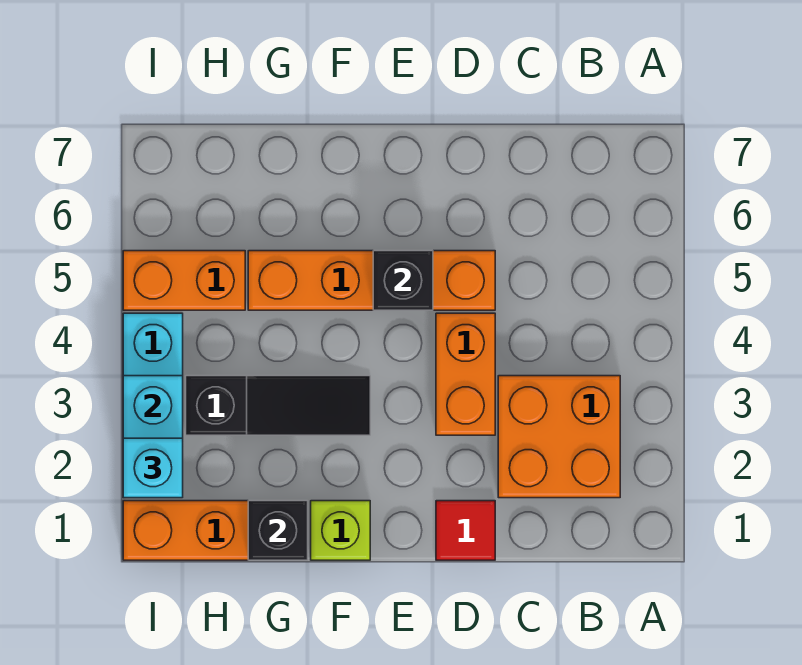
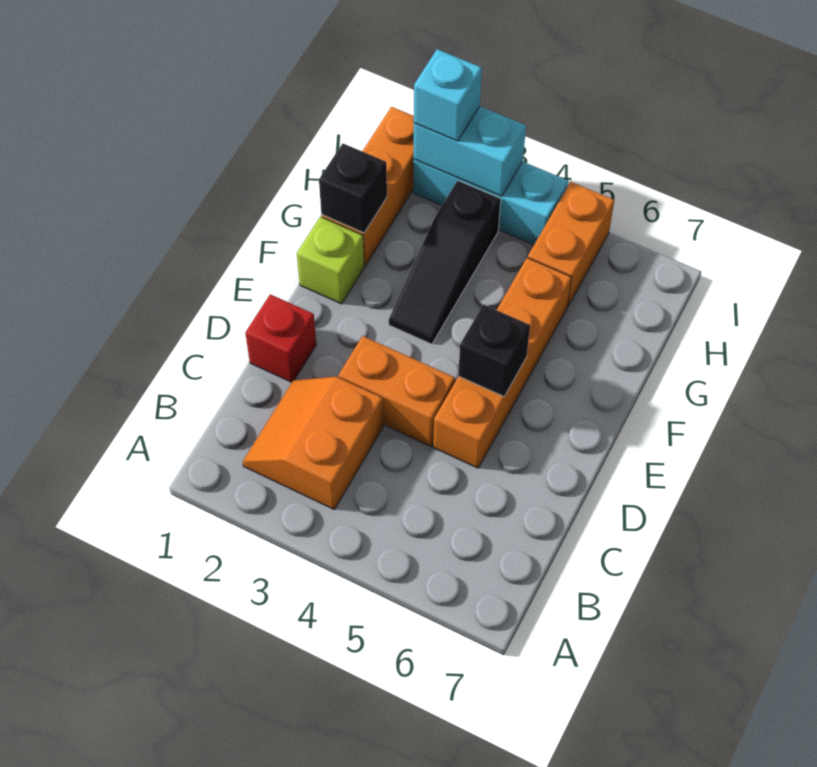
orange 2x2 brick [498,376,620,498] -> orange 2x2 slope [243,377,383,509]
red 1x1 tile [436,501,495,560] -> red 1x1 brick [245,294,316,382]

